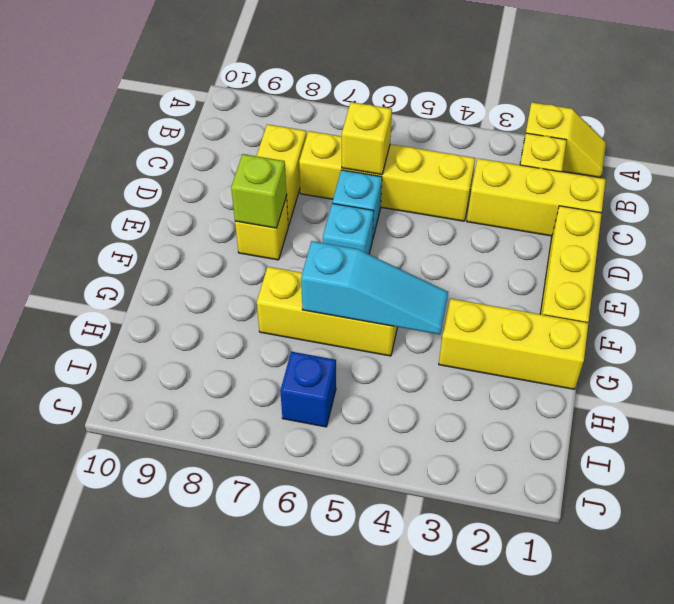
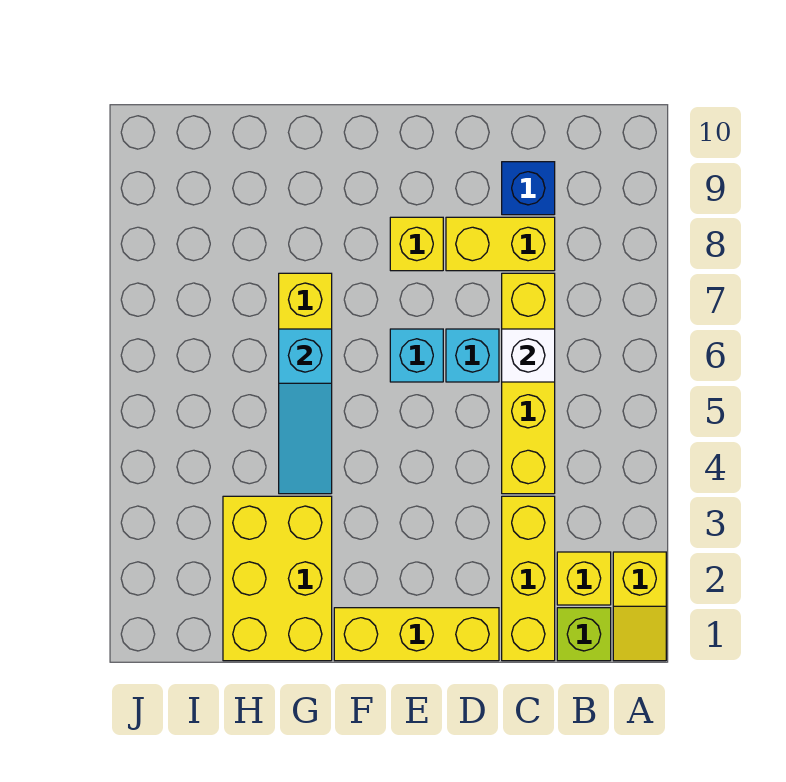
yellow 1x1 brick [342,102,392,175] -> white 1x1 brick [502,329,555,382]
lime 1x1 brick [231,154,287,228] -> lime 1x1 brick moved to [557,608,611,661]
yellow 1x3 brick [439,299,588,389] -> yellow 2x3 brick [223,496,332,661]
blue 1x1 brick [280,352,336,427] -> blue 1x1 brick moved to [502,162,555,215]

